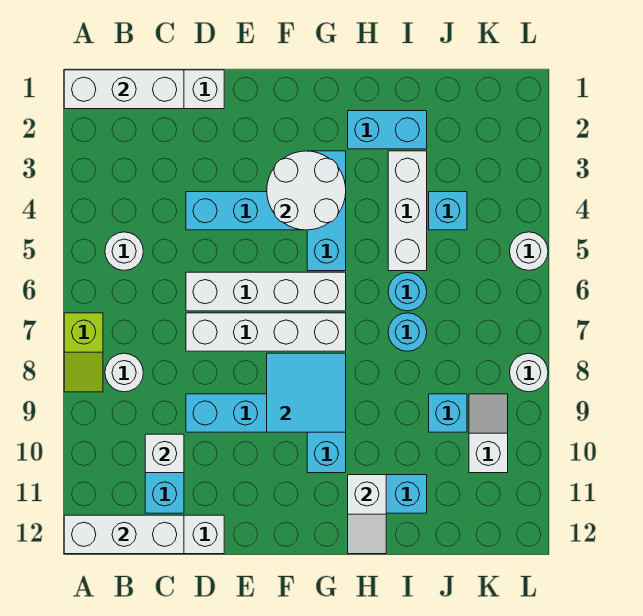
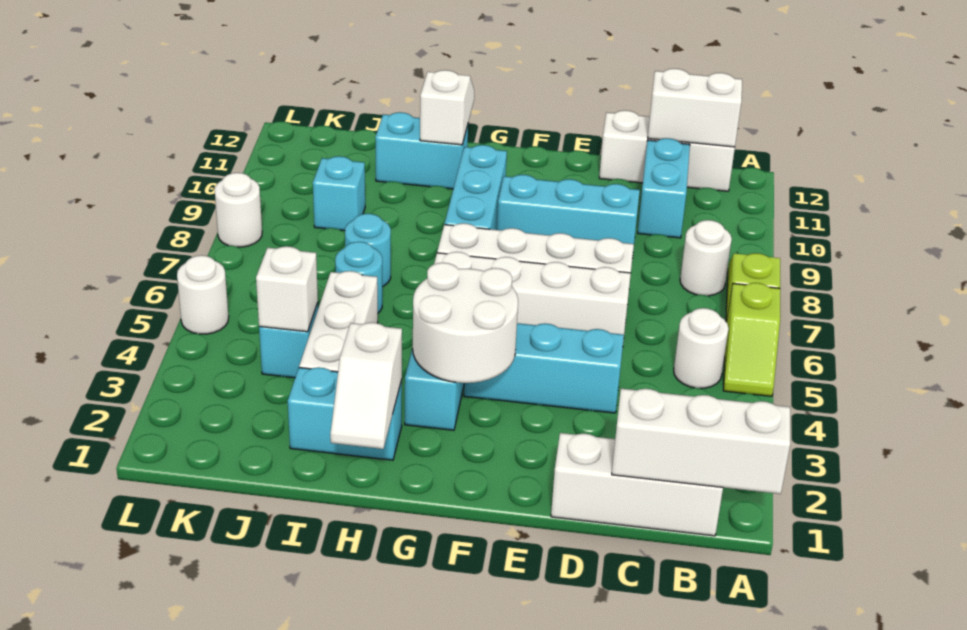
none -> lime 1x2 slope [723,283,780,396]
white 1x3 brick [64,515,184,554] -> white 1x2 brick [648,69,742,147]
white 1x1 brick [145,434,184,473] -> white 1x1 brick moved to [256,246,318,332]
cyan 2x2 tile [267,353,346,432] -> none
white 1x2 slope [469,394,508,473] -> white 1x2 slope moved to [330,323,402,449]

